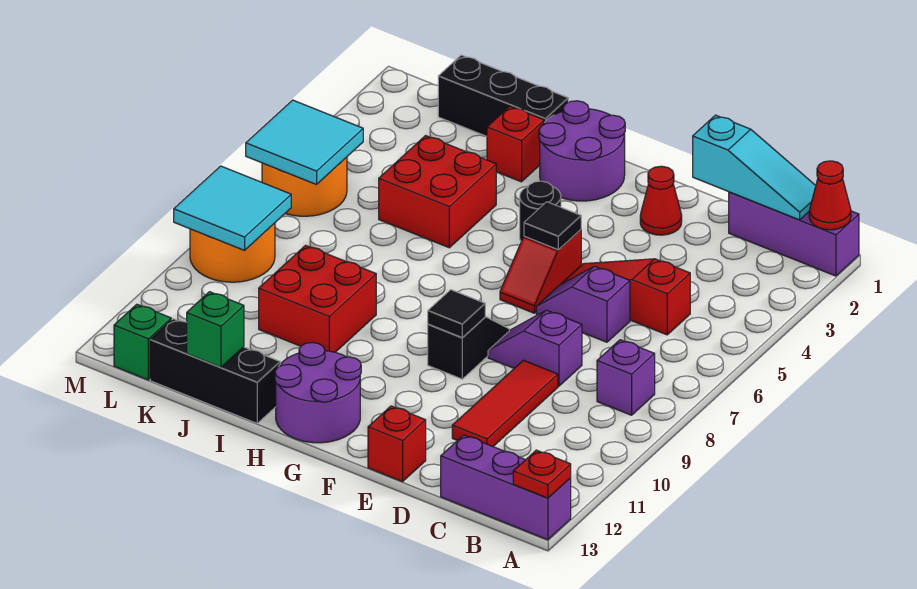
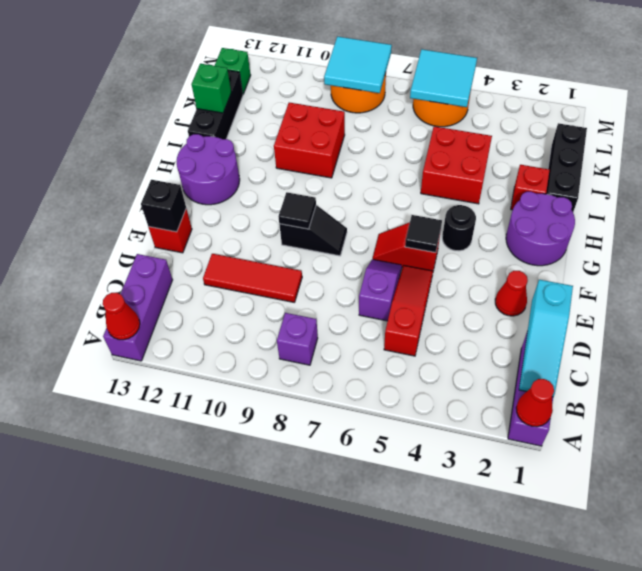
red 1x1 plate [513,450,571,498] -> red 1x1 cone [103,293,140,340]
purple 1x2 slope [488,310,582,386] -> none
none -> black 1x1 brick [141,180,186,232]

